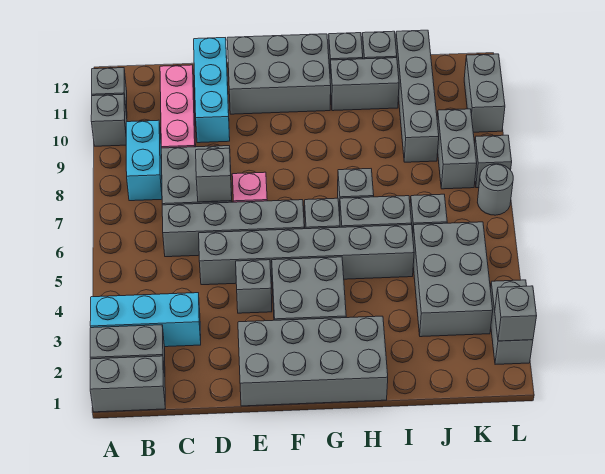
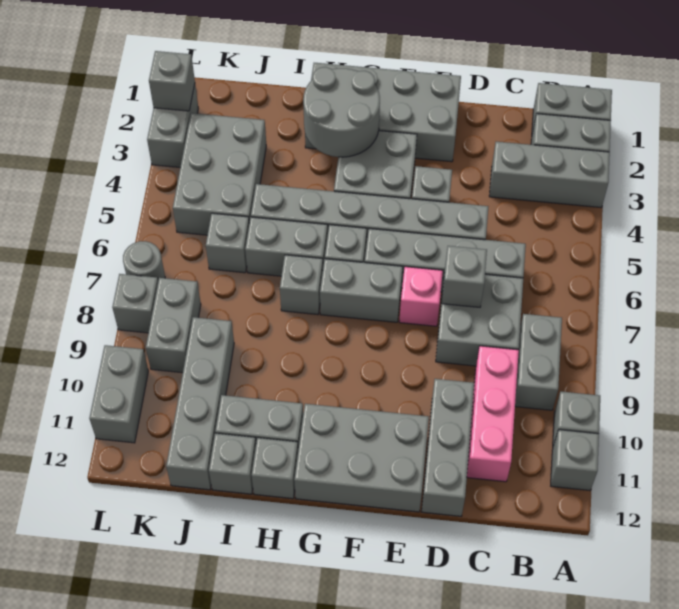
cyan 1x3 brick [90,293,201,347] -> grey 1x3 brick [489,142,610,208]
cyan 1x2 brick [126,120,162,201] -> grey 1x2 brick [515,314,562,410]
cyan 1x3 brick [194,38,230,143] -> grey 1x3 brick [422,379,474,516]
none -> grey 1x2 brick [320,259,403,322]
none -> grey 2x2 round brick [303,67,380,157]

